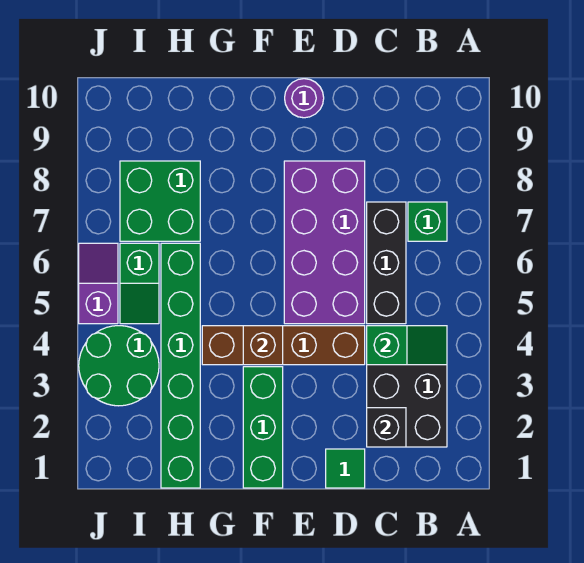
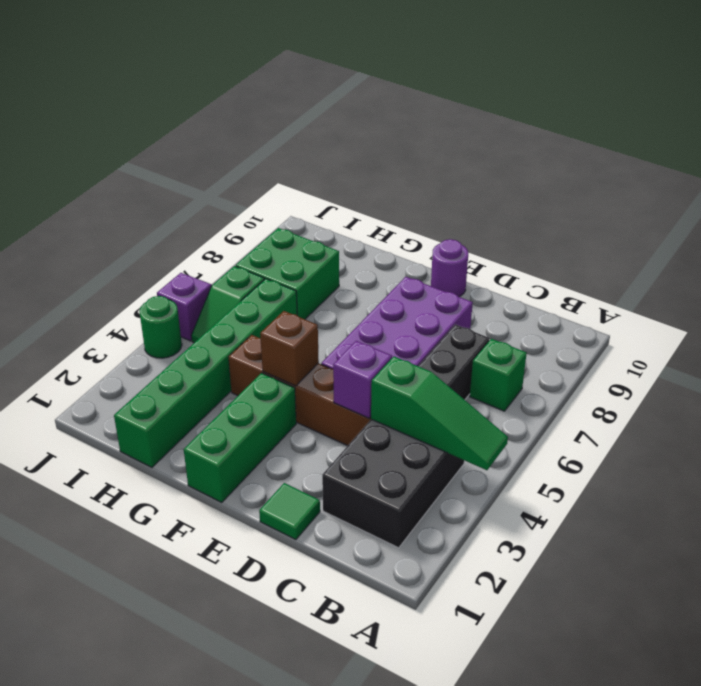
green 1x2 slope [367,326,447,365] -> green 1x3 slope [371,356,508,470]
black 1x1 brick [367,408,406,447] -> none
none -> purple 1x1 brick [333,341,392,418]
green 2x2 round brick [79,326,159,406] -> green 1x1 round brick [139,296,182,358]

